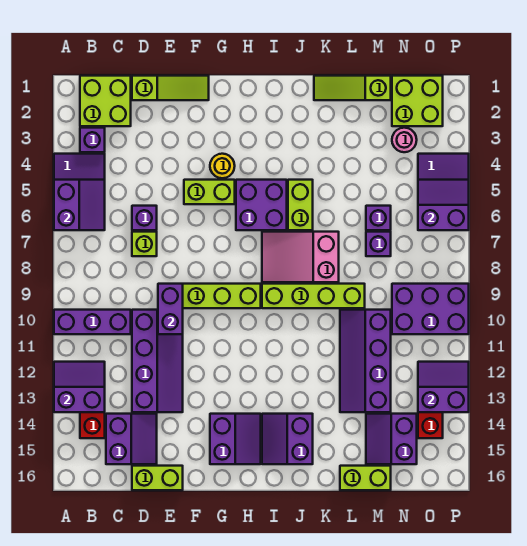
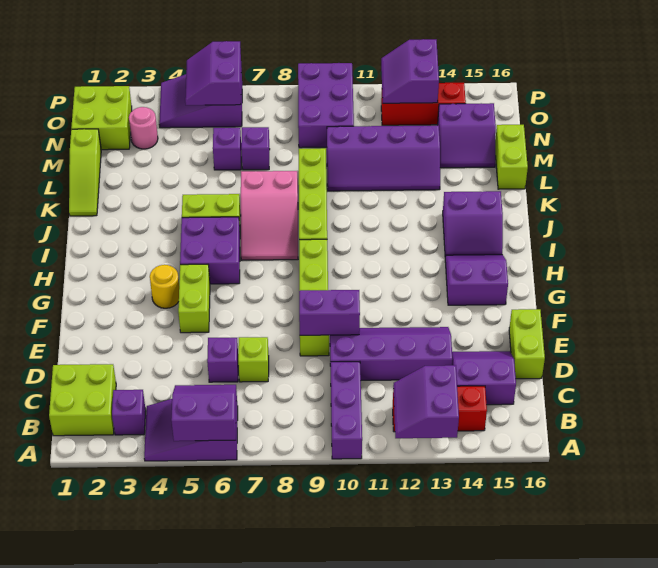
lime 1x3 slope [132,76,209,100] -> none

